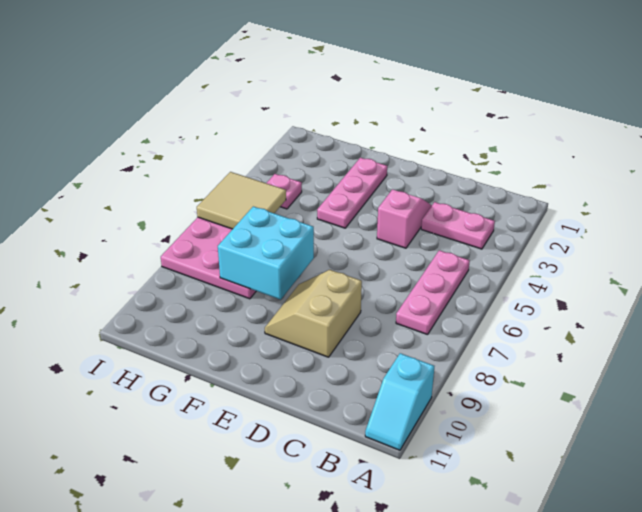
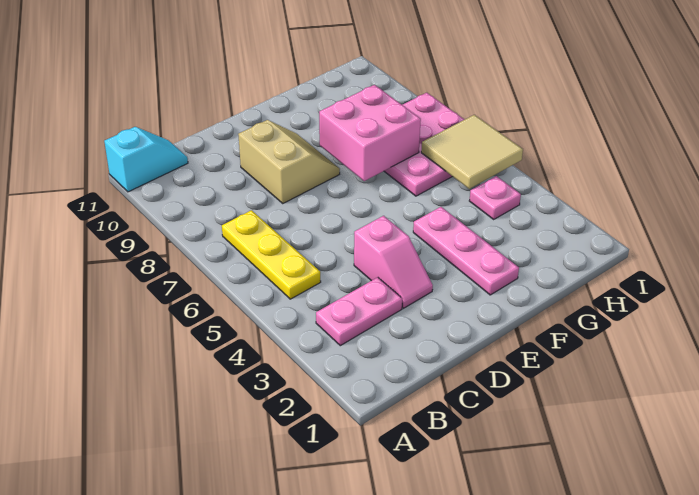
cyan 1x2 slope [365,353,434,450] -> cyan 1x2 slope turned to [104,127,188,192]
pink 1x3 plate [396,250,470,335] -> yellow 1x3 plate [222,210,321,299]
cyan 2x2 brick [218,206,314,300] -> pink 2x2 brick [319,85,421,181]

